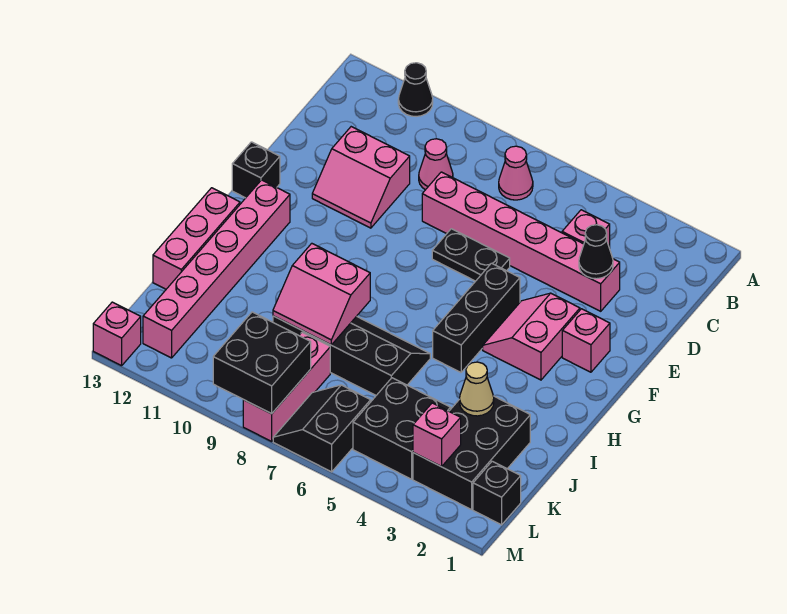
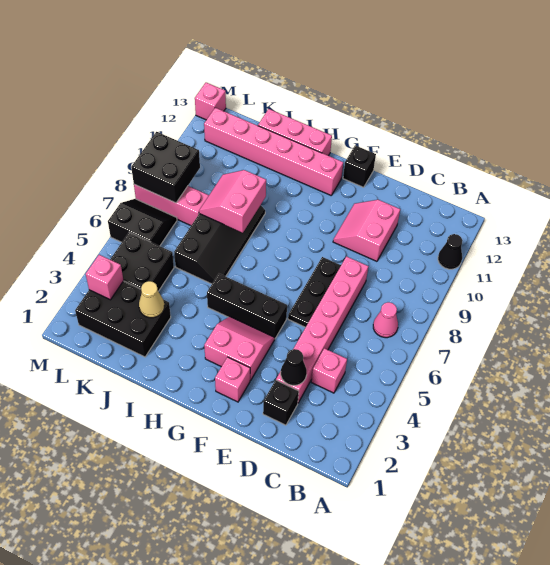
pink 1x1 cone [419,139,453,190] -> none
black 1x2 plate [432,229,510,281] -> black 1x3 plate [288,257,341,327]
black 1x1 brick [473,461,521,525] -> black 1x1 brick moved to [263,380,299,425]

